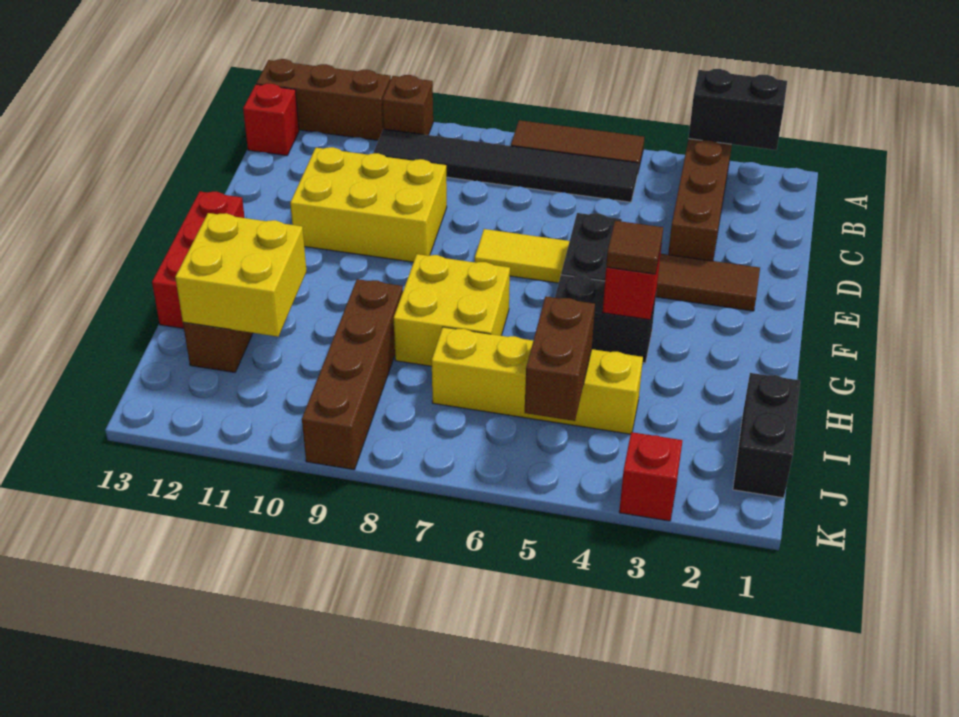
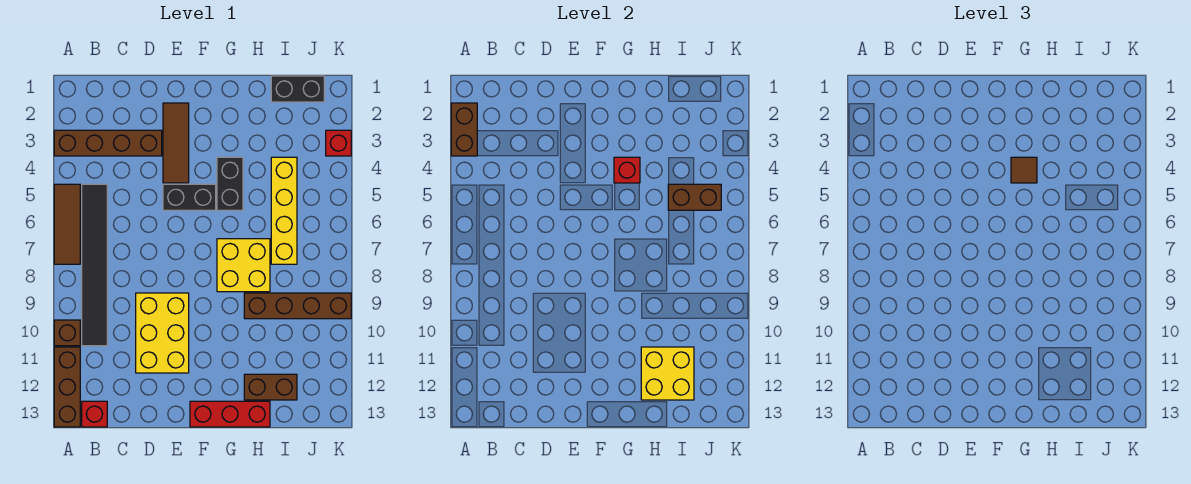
black 1x2 brick [688,69,787,150] -> brown 1x2 brick [451,103,477,156]
yellow 1x2 tile [475,229,569,283] -> none

